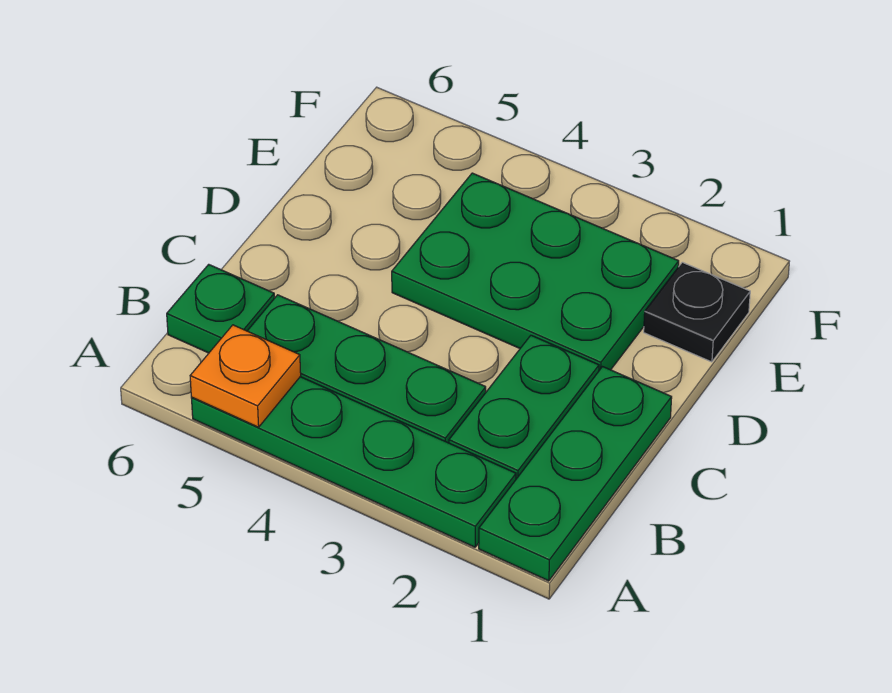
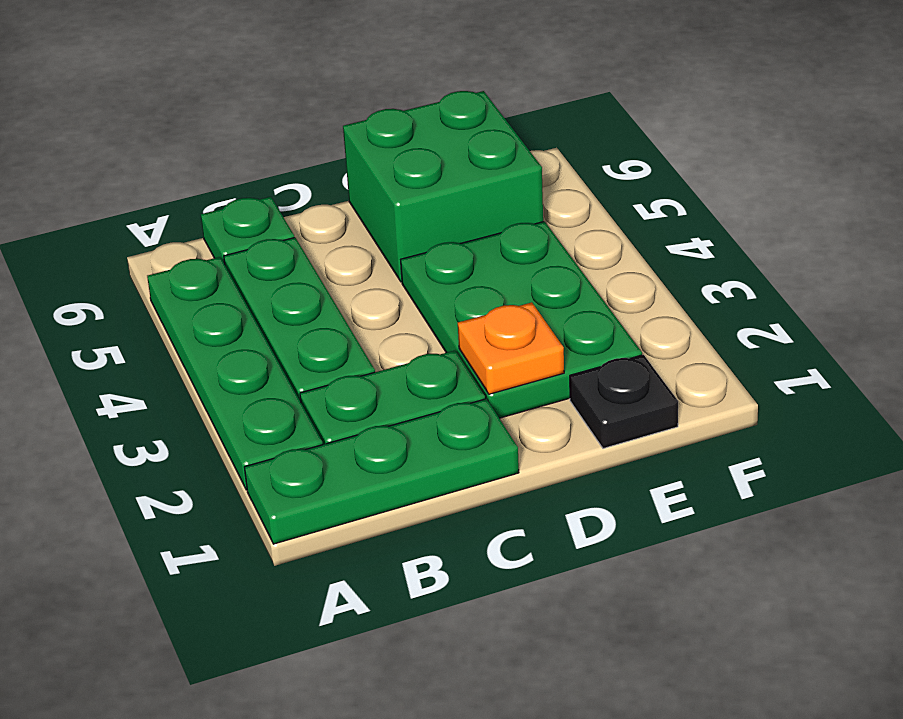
orange 1x1 plate [190,325,301,427] -> orange 1x1 plate moved to [458,302,564,394]
none -> green 2x2 brick [343,91,543,282]

